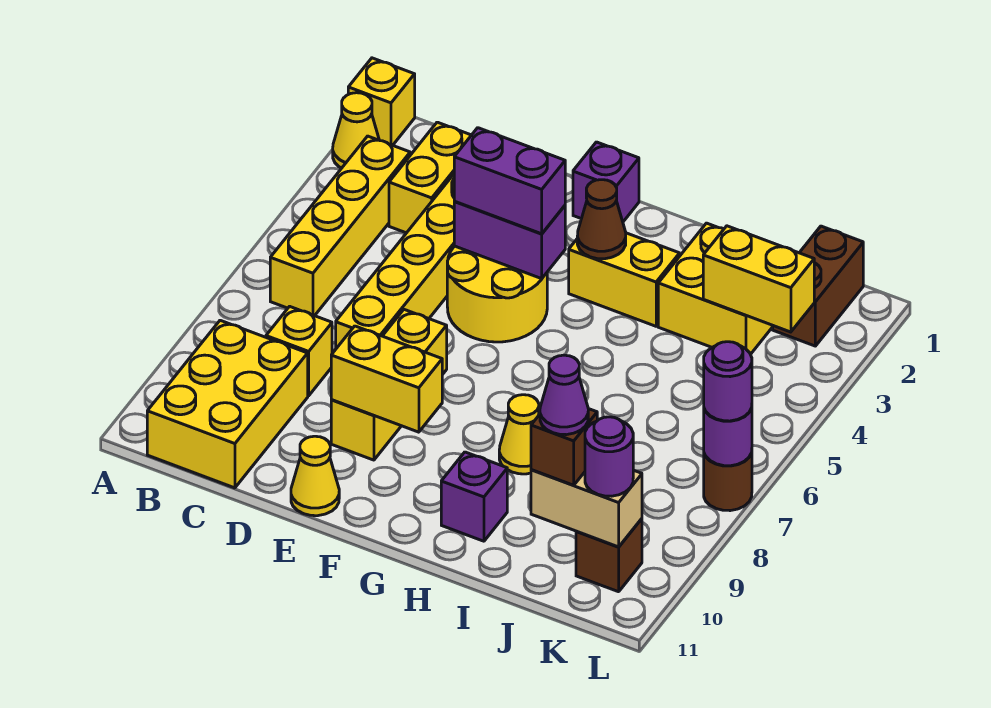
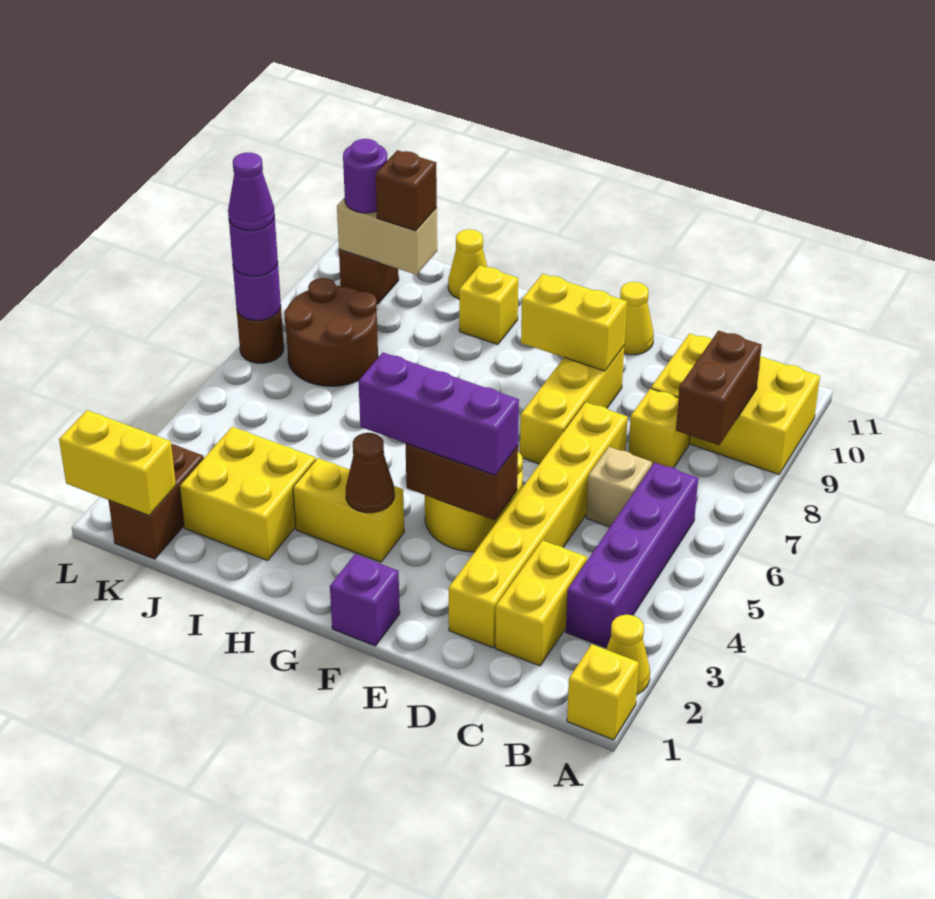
yellow 1x4 brick [270,136,410,316] -> purple 1x4 brick [566,463,698,648]
none -> brown 1x2 brick [676,331,762,445]
yellow 2x3 brick [147,320,308,488] -> yellow 2x3 brick turned to [651,333,820,474]
none -> tan 1x1 brick [586,447,652,527]
purple 1x2 brick [454,201,565,279] -> brown 1x2 brick [405,443,518,520]
purple 1x2 brick [454,128,565,234] -> purple 1x3 brick [358,353,519,475]
yellow 1x1 cone [499,395,539,474] -> yellow 1x1 cone moved to [448,229,487,299]
purple 1x1 brick [441,452,507,541] -> yellow 1x1 brick [459,265,518,345]
yellow 1x2 brick [703,226,814,332] -> yellow 1x2 brick moved to [59,410,176,516]
none -> brown 2x2 round brick [284,278,378,386]
purple 1x1 cone [540,355,588,435] -> purple 1x1 cone moved to [228,153,275,230]

